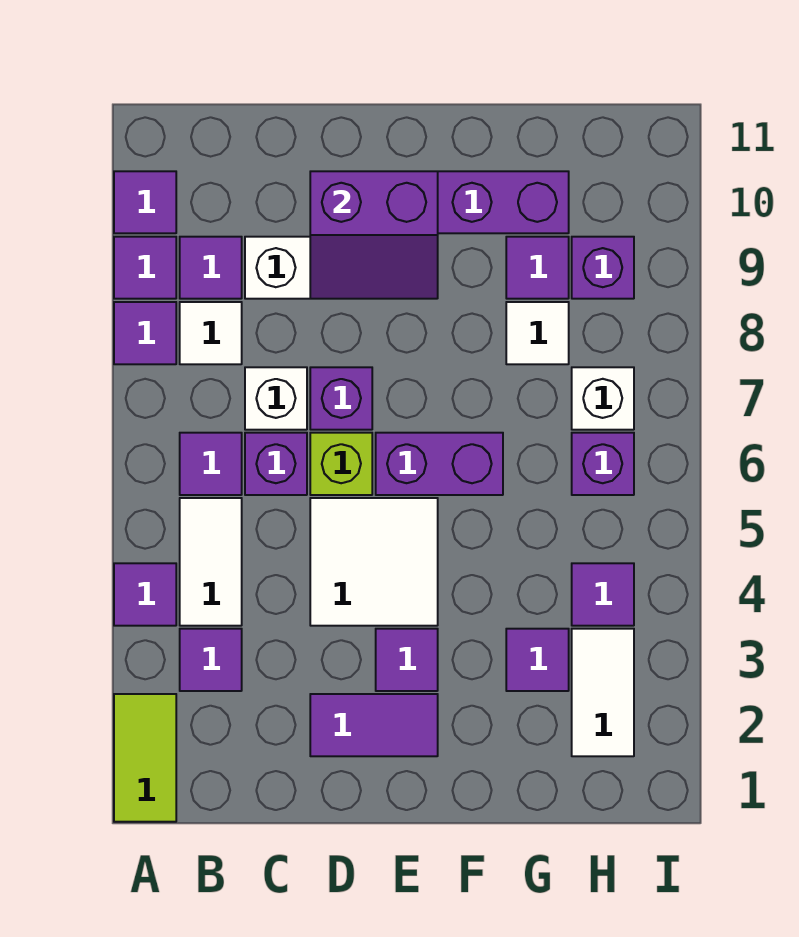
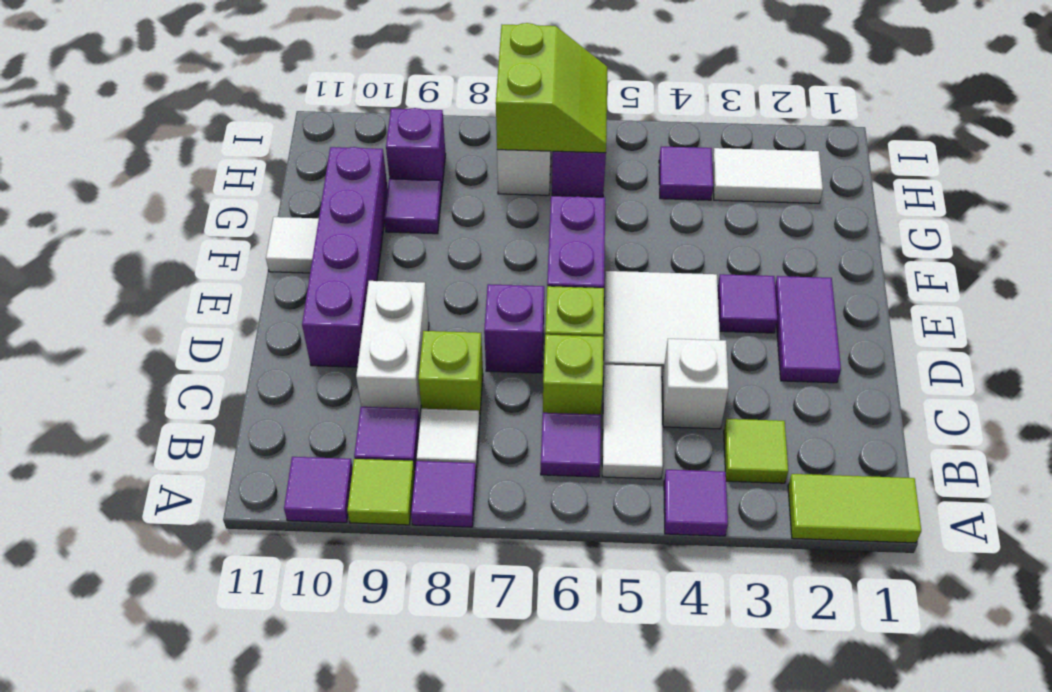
purple 1x1 tile [114,237,176,299] -> lime 1x1 tile [347,459,415,525]
purple 1x1 tile [180,629,242,691] -> lime 1x1 tile [724,419,788,483]
white 1x2 tile [180,498,242,626] -> white 1x2 tile turned to [602,365,663,479]
purple 1x1 brick [245,433,307,495] -> lime 1x1 brick [543,335,604,415]
white 1x1 brick [245,367,307,430] -> white 1x1 brick moved to [662,339,729,429]
none -> lime 1x1 brick [418,331,483,420]
purple 2x2 slope [310,171,438,299] -> none
purple 1x1 tile [506,629,569,691] -> none
white 1x1 tile [506,302,569,364] -> white 1x1 tile moved to [266,217,319,273]
none -> lime 2x2 slope [496,23,607,153]

